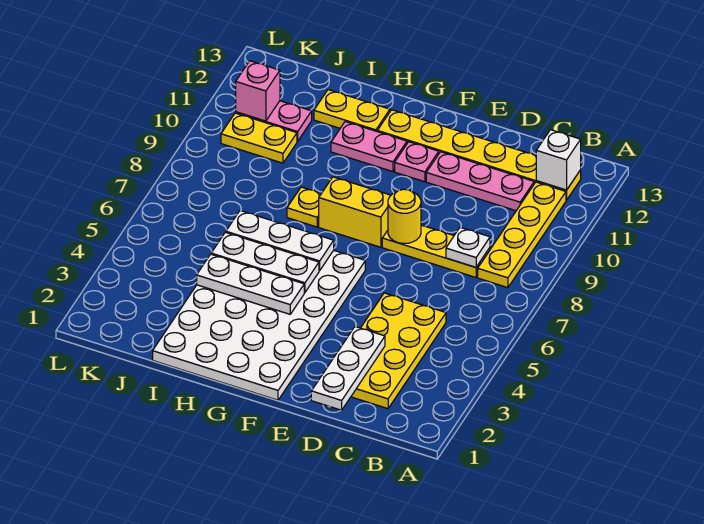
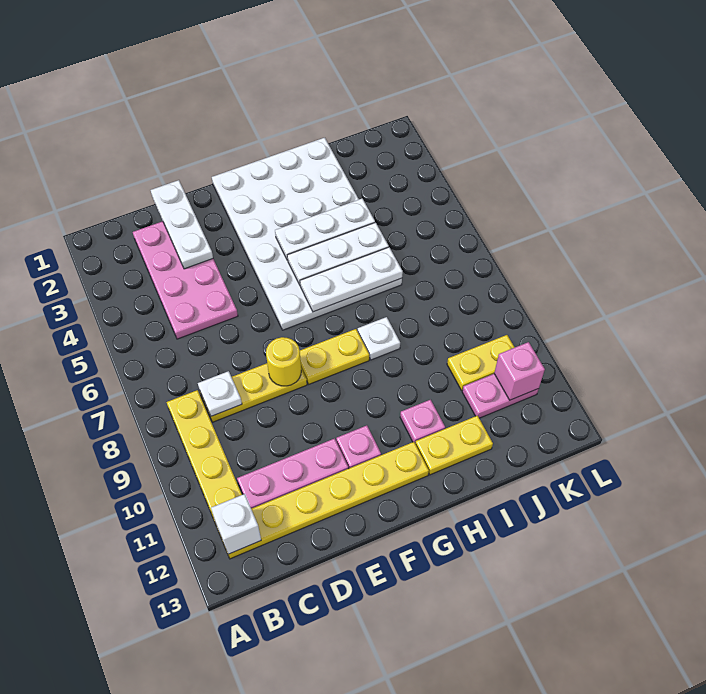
yellow 2x4 plate [351,293,446,409] -> pink 2x4 plate [133,221,238,339]
yellow 1x2 brick [319,177,391,247] -> yellow 1x2 plate [300,329,369,384]
pink 1x2 plate [331,122,407,172] -> pink 1x1 plate [400,400,445,443]
yellow 1x1 plate [287,187,321,227] -> white 1x1 plate [358,317,400,360]

